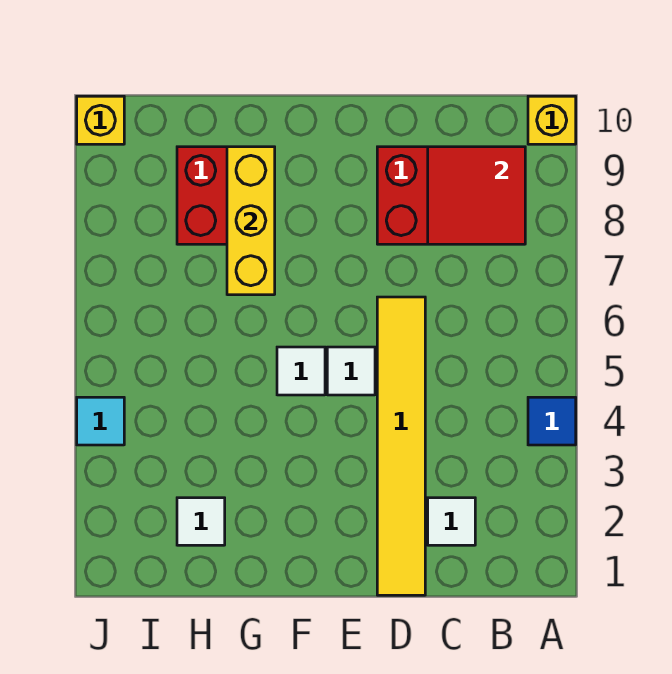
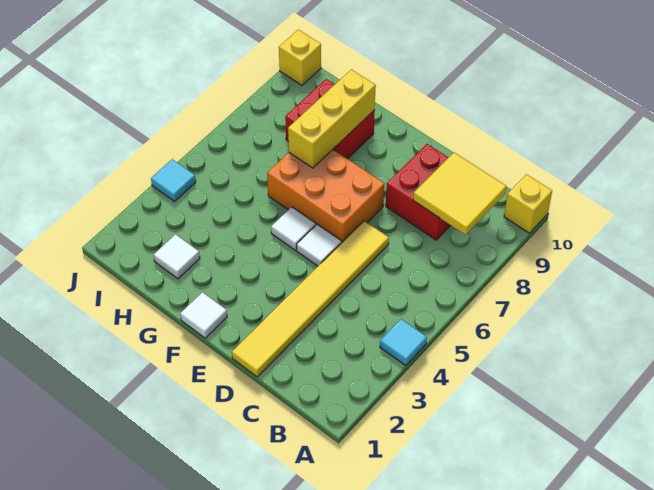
blue 1x1 tile [528,397,576,445] -> cyan 1x1 tile [380,319,427,365]
red 2x2 tile [428,147,525,244] -> yellow 2x2 tile [413,153,506,235]
white 1x1 tile [428,498,475,545] -> white 1x1 tile moved to [180,292,227,338]
none -> orange 2x3 brick [267,150,384,242]

